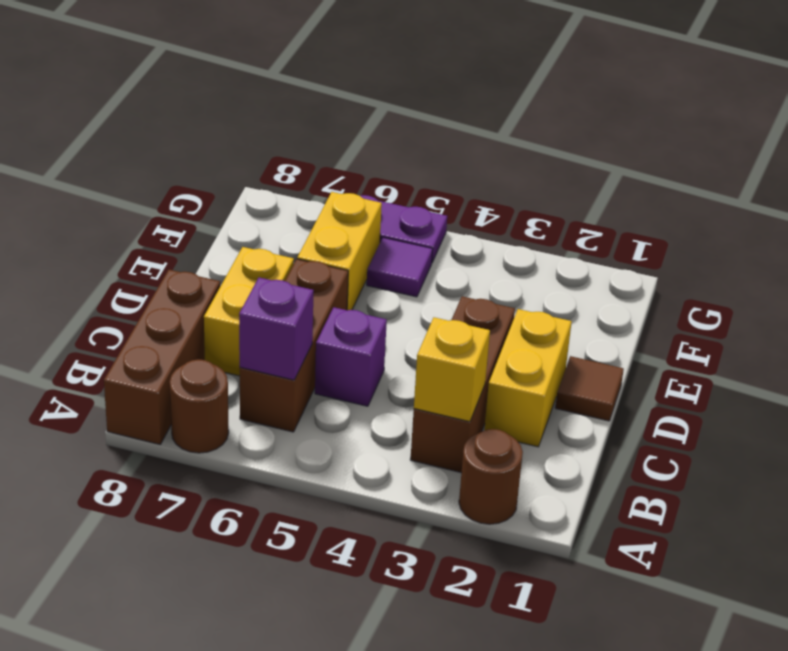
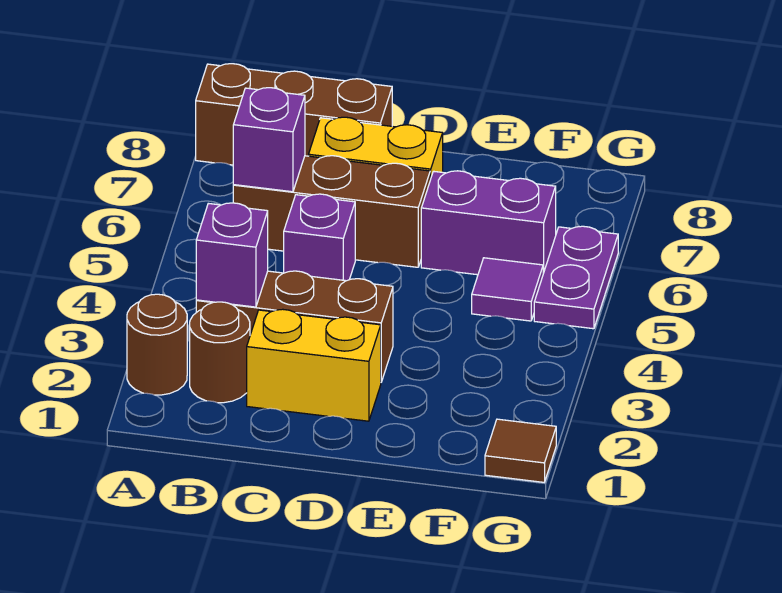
brown 1x1 round brick [170,359,229,453] -> brown 1x1 round brick moved to [190,302,250,403]
yellow 1x1 brick [414,317,490,422] -> purple 1x1 brick [196,203,268,307]
brown 1x1 tile [555,356,624,421] -> brown 1x1 tile moved to [485,419,556,482]
yellow 1x2 brick [297,192,382,310] -> purple 1x2 brick [421,171,556,275]

